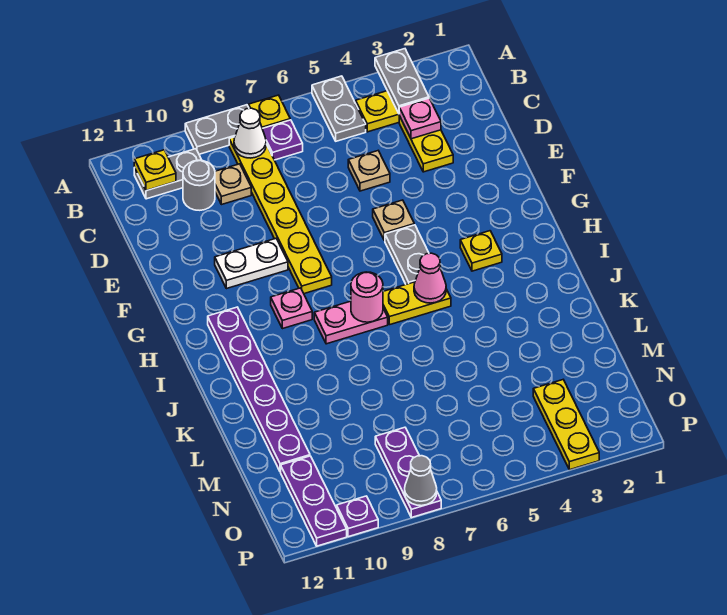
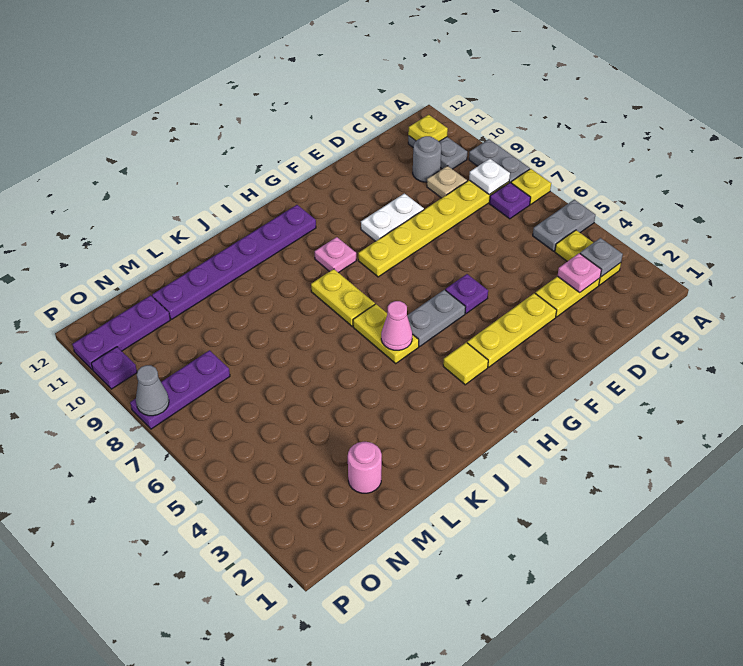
grey 1x2 plate [375,49,429,113] -> grey 1x1 plate [580,238,623,277]
white 1x1 cone [234,108,266,158] -> white 1x1 plate [469,159,510,194]
tan 1x1 plate [348,151,390,191] -> none
tan 1x1 plate [373,200,414,241] -> purple 1x1 plate [445,274,488,314]
white 1x2 plate [215,239,288,289] -> white 1x2 plate turned to [361,194,424,241]
yellow 1x1 plate [460,231,502,271] -> yellow 1x1 tile [443,342,488,385]
pink 1x2 plate [314,301,388,344] -> yellow 1x2 plate [311,269,375,326]
pink 1x1 round brick [351,272,383,322] -> pink 1x1 round brick moved to [348,442,382,493]
yellow 1x3 plate [533,380,599,470] -> yellow 1x3 plate moved to [467,293,557,367]

